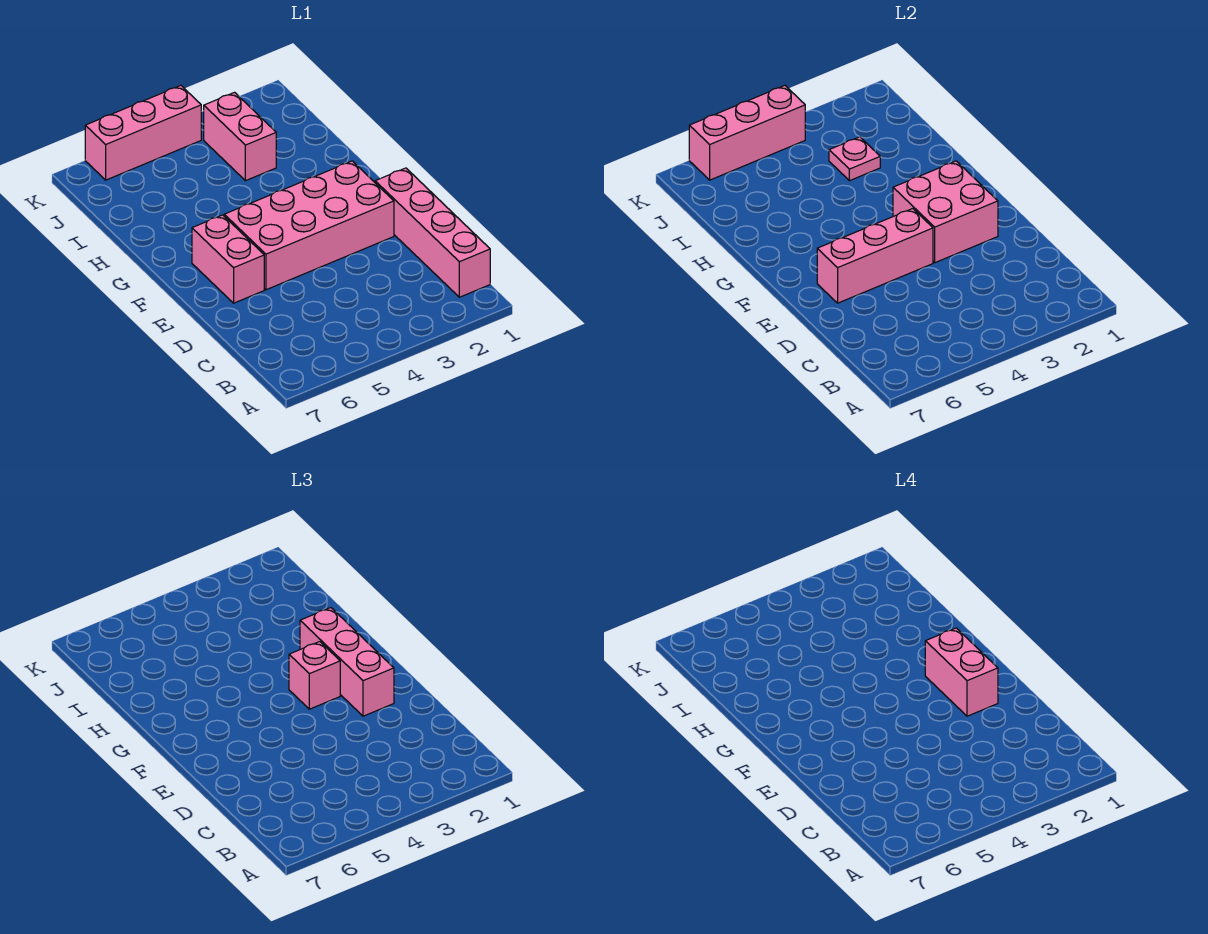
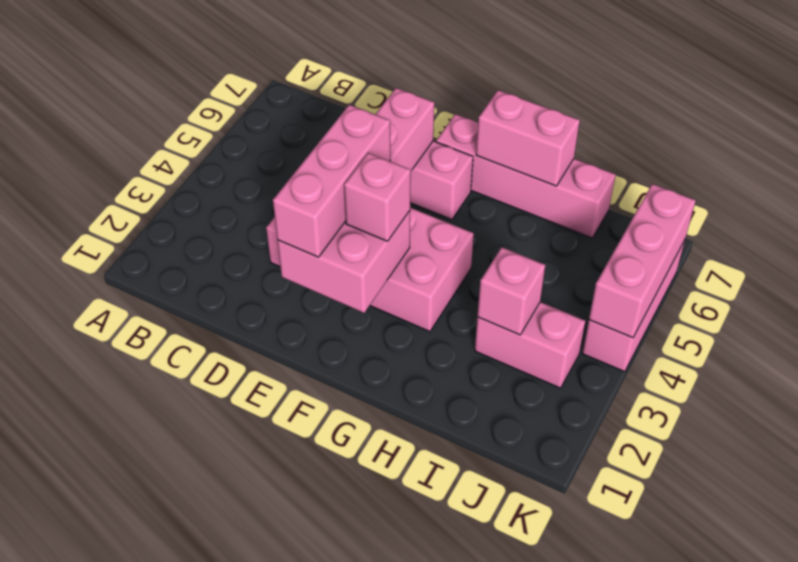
pink 1x4 brick [375,168,490,297] -> pink 1x4 brick moved to [436,114,616,238]
pink 2x4 brick [224,161,394,290] -> pink 2x4 brick turned to [266,208,474,332]
pink 1x3 brick [300,608,394,716] -> pink 1x3 brick turned to [273,105,390,257]
pink 1x2 brick [925,628,998,716] -> pink 1x2 brick moved to [476,90,580,186]
pink 1x1 plate [829,137,880,181] -> pink 1x1 brick [477,247,545,335]

